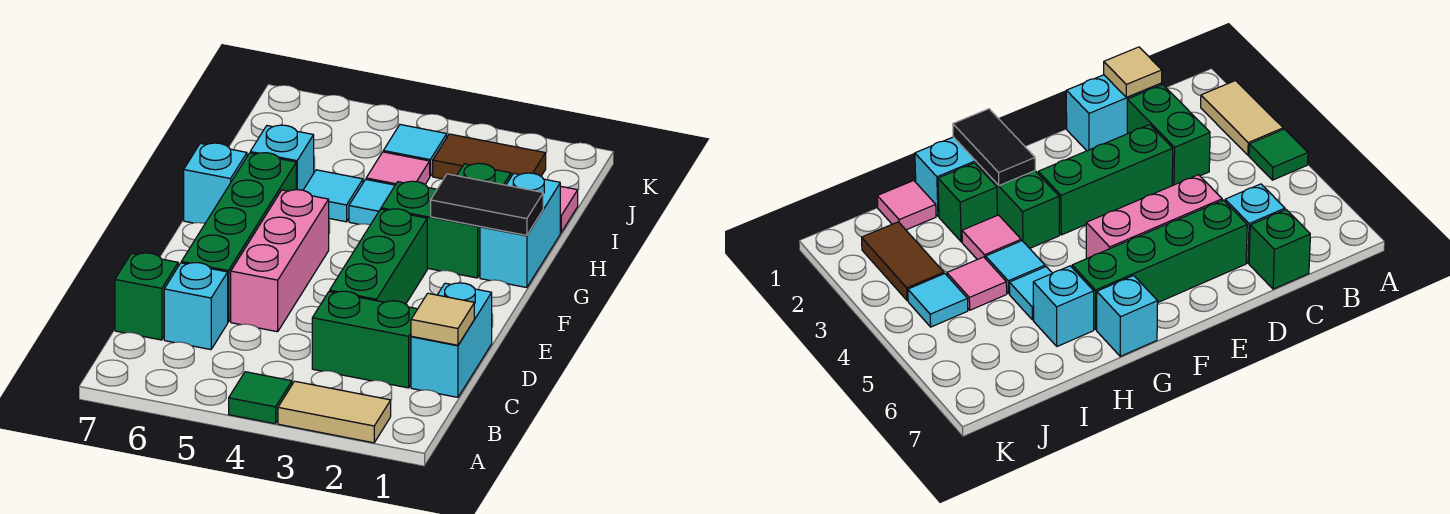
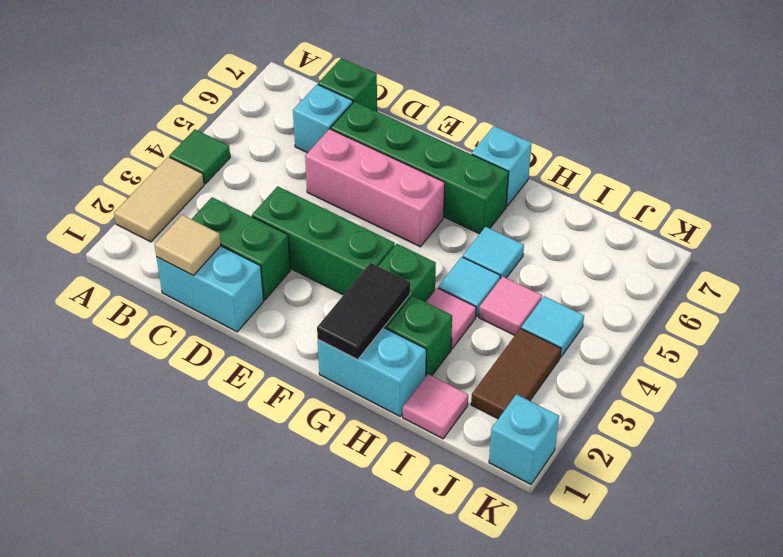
green 1x2 brick [312,291,417,388] -> green 1x2 brick turned to [192,197,290,300]
cyan 1x1 brick [250,125,314,190] -> cyan 1x1 brick moved to [489,394,559,484]

